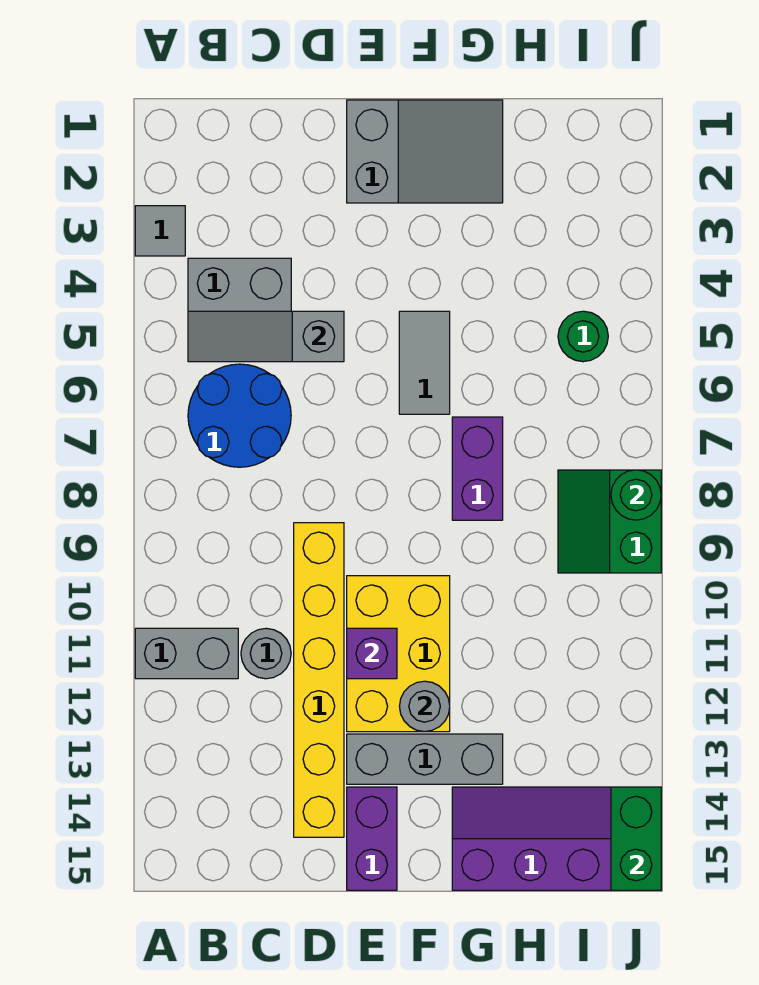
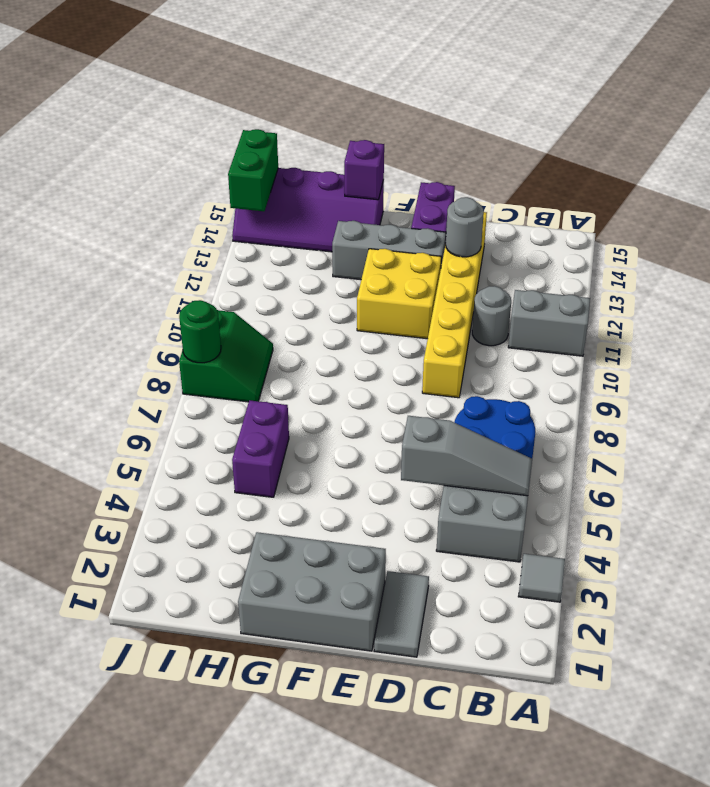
grey 2x3 slope [347,100,503,203] -> grey 2x3 brick [238,532,386,651]
yellow 2x3 brick [347,576,450,732] -> yellow 2x2 brick [357,249,441,339]
purple 1x1 brick [347,628,397,679] -> purple 1x1 brick moved to [344,140,384,200]
grey 1x2 tile [399,311,450,414] -> grey 1x2 tile moved to [374,571,429,657]
grey 1x1 round brick [399,681,450,732] -> grey 1x1 round brick moved to [445,197,484,257]
purple 1x2 brick [452,417,503,520] -> purple 1x2 brick moved to [232,400,289,497]
green 1x1 round brick [558,311,608,362] -> none

